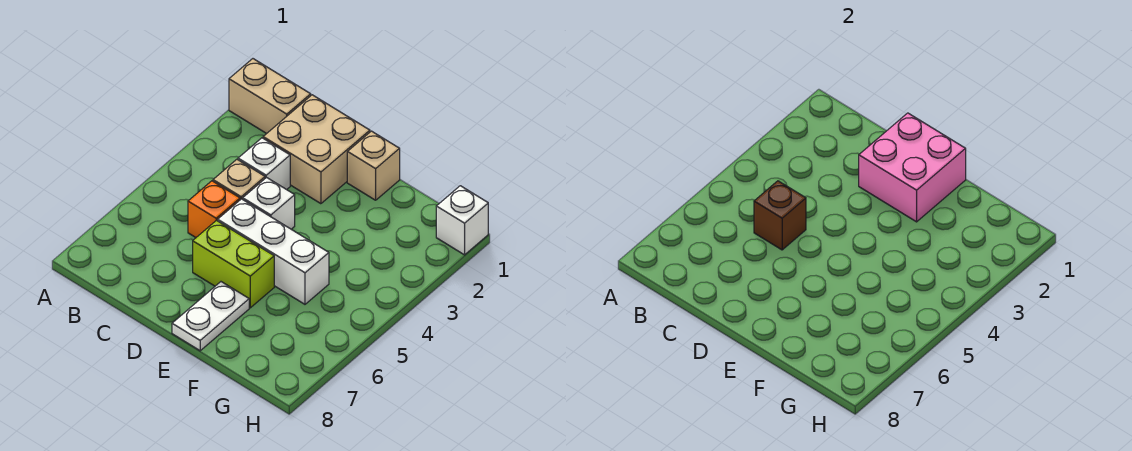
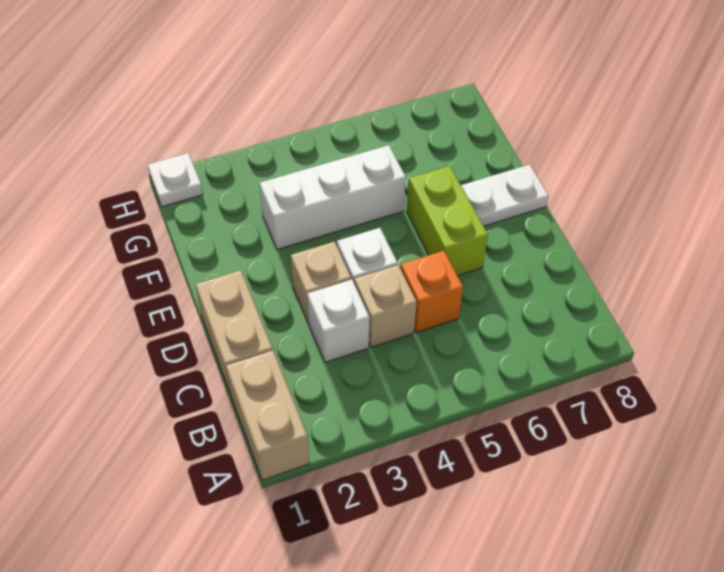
tan 2x2 brick [263,95,370,204] -> tan 1x2 brick [196,270,273,392]
brown 1x1 brick [754,181,806,250] -> none
pink 2x2 brick [859,113,966,222] -> none
white 1x3 brick [218,199,329,304] -> white 1x3 brick turned to [259,145,406,250]
tan 1x1 brick [347,131,400,200] -> tan 1x1 brick moved to [291,242,351,323]
white 1x1 brick [436,186,488,255] -> white 1x1 plate [148,153,203,207]

